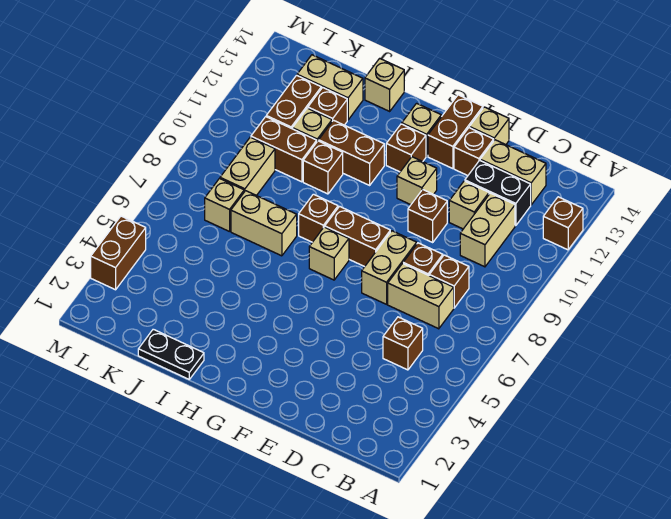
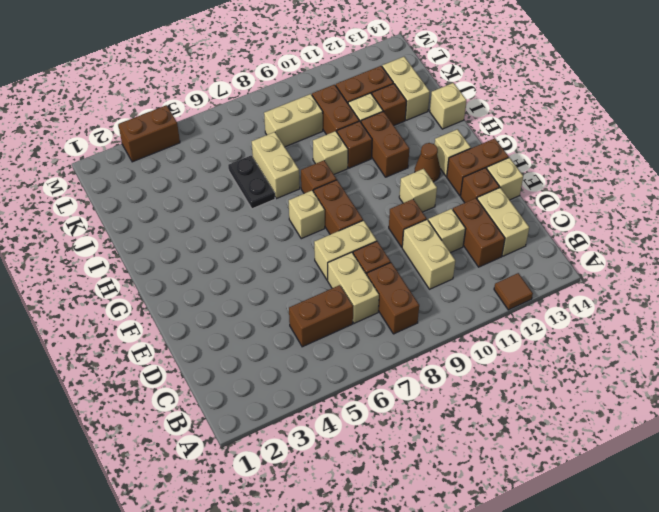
brown 1x1 brick [543,197,583,250] -> brown 1x1 tile [494,273,533,310]
brown 1x1 brick [383,317,423,370] -> brown 1x2 brick [289,285,353,347]
brown 1x1 brick [429,255,469,308] -> brown 1x2 brick [367,263,419,334]
tan 1x2 brick [460,193,515,267] -> tan 1x2 brick turned to [402,220,455,289]
black 1x2 brick [465,160,531,226] -> brown 1x2 brick [453,198,505,267]
brown 1x1 brick [386,124,426,172] -> brown 1x1 cone [415,143,440,182]
black 1x2 plate [138,329,204,379] -> black 1x2 plate moved to [228,156,275,209]
tan 1x1 brick [205,179,244,232] -> tan 1x1 brick moved to [313,131,348,174]

